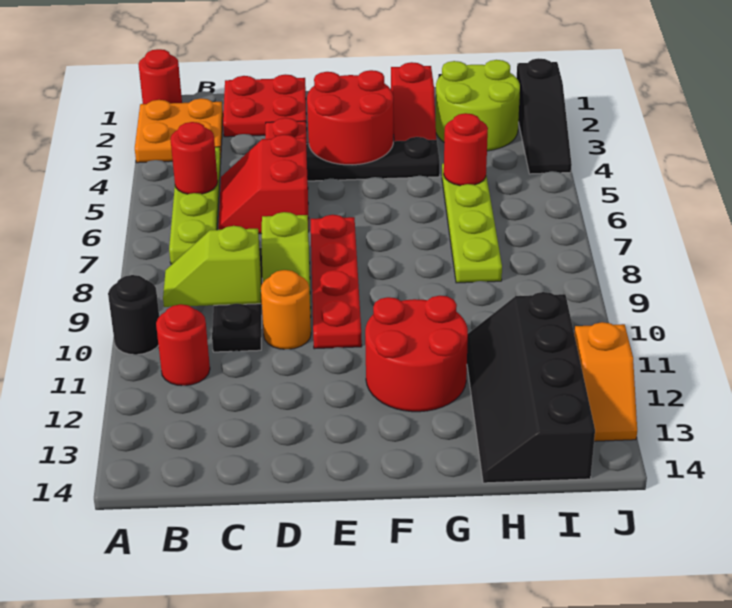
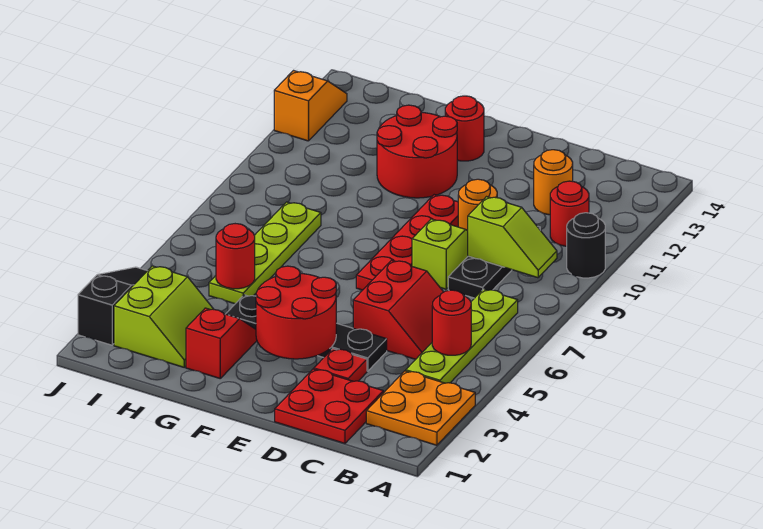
red 1x1 round brick [138,49,182,104] -> red 1x1 round brick moved to [445,96,484,161]
none -> orange 1x1 round brick [534,150,573,215]
lime 2x2 round brick [436,60,520,151] -> lime 2x2 slope [114,266,214,367]
black 2x4 slope [467,292,595,483] -> none

